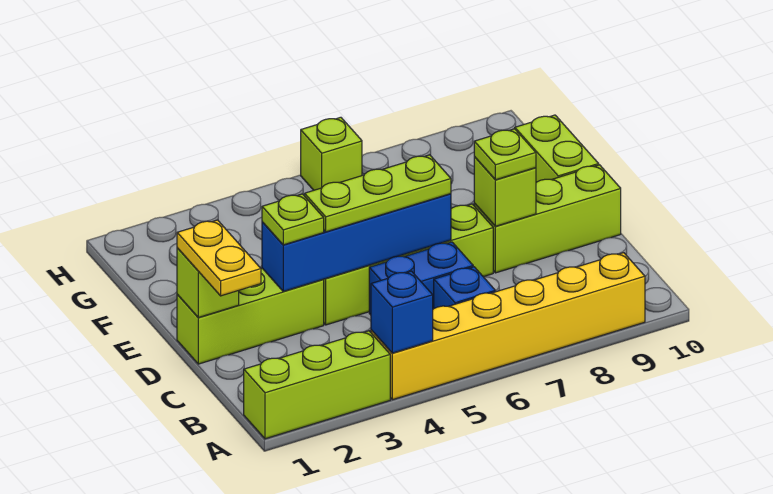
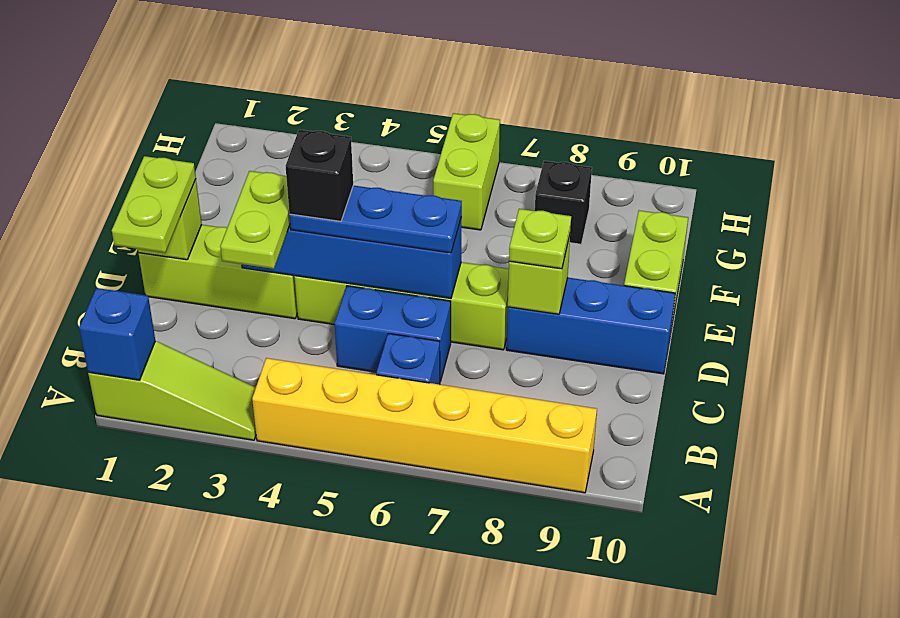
lime 1x3 brick [244,331,390,439] -> lime 1x3 slope [88,341,256,440]
blue 1x1 brick [371,271,433,353] -> blue 1x1 brick moved to [79,288,155,380]
yellow 1x2 plate [177,220,261,296] -> lime 1x2 plate [112,156,196,253]
lime 1x1 plate [262,194,324,245] -> lime 1x2 plate [220,171,290,269]
lime 1x3 plate [305,155,451,232] -> blue 1x3 plate [290,186,462,253]
none -> black 1x1 brick [286,130,353,221]
lime 1x3 brick [474,165,621,273] -> blue 1x3 brick [506,278,675,374]
none -> black 1x1 brick [535,161,592,244]
lime 1x1 brick [301,117,362,190] -> lime 1x2 brick [433,113,500,230]

